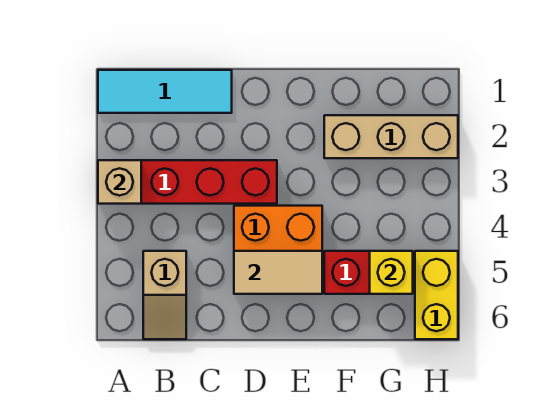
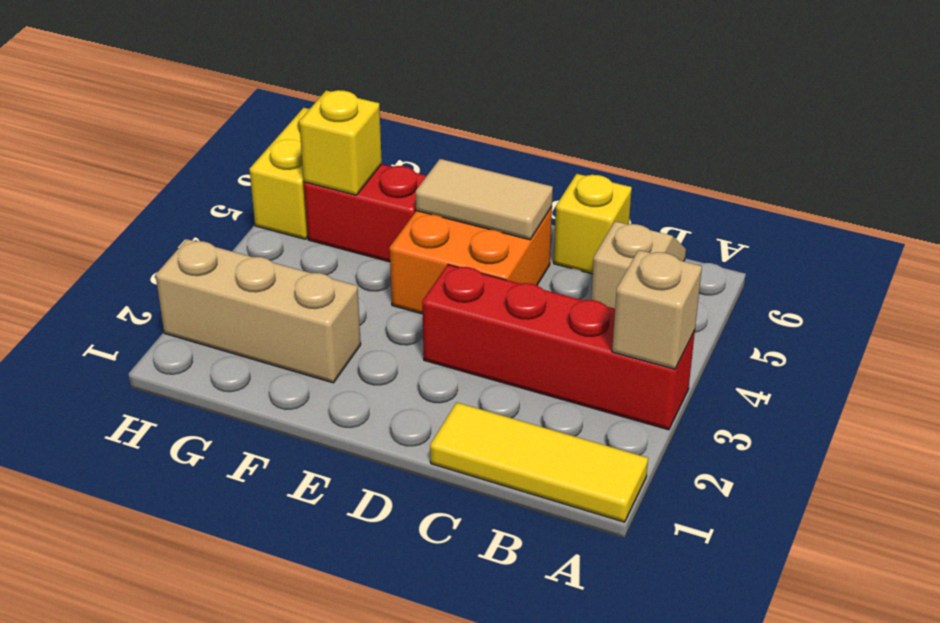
cyan 1x3 tile [98,70,232,113] -> yellow 1x3 tile [430,402,648,522]
none -> yellow 1x1 brick [554,174,632,274]

